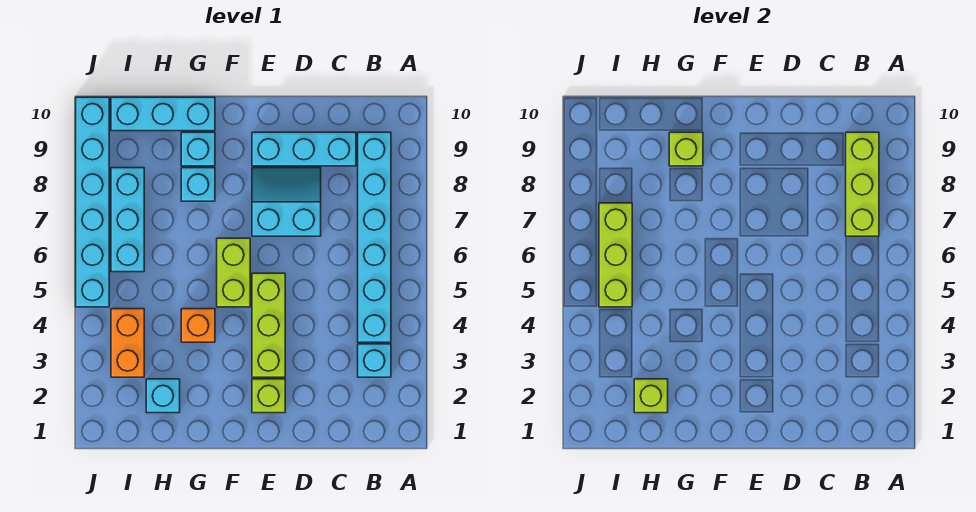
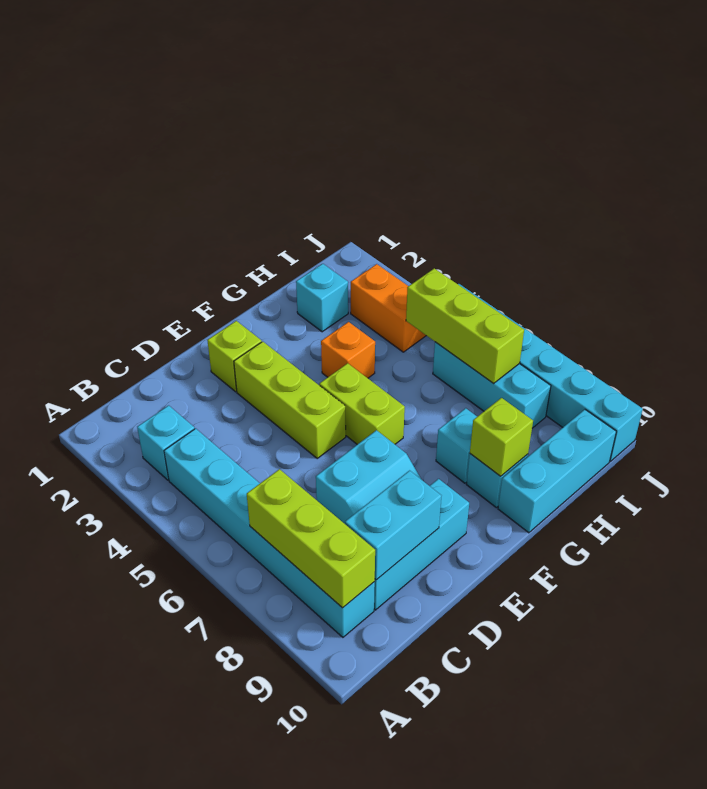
none -> cyan 1x2 brick [345,471,441,580]
lime 1x1 brick [634,379,668,413] -> none

